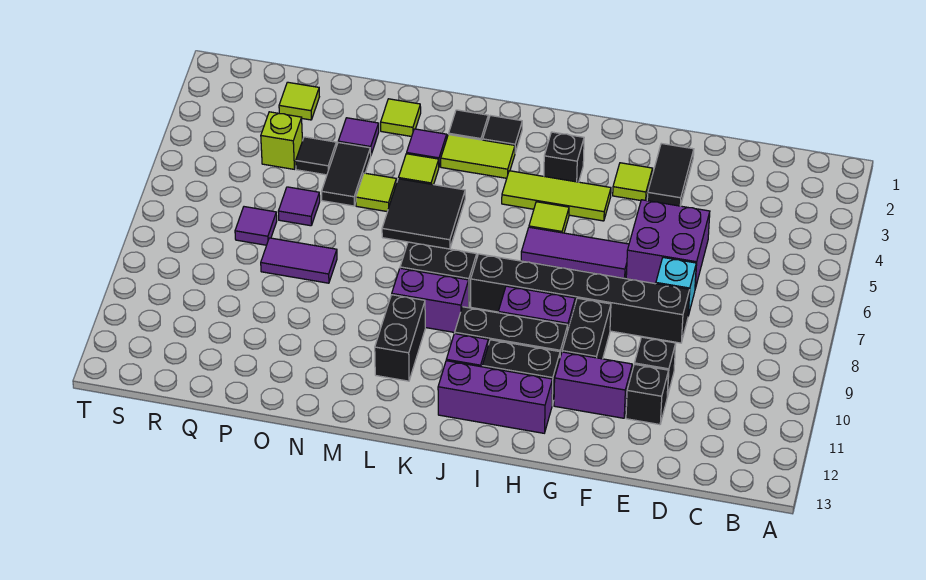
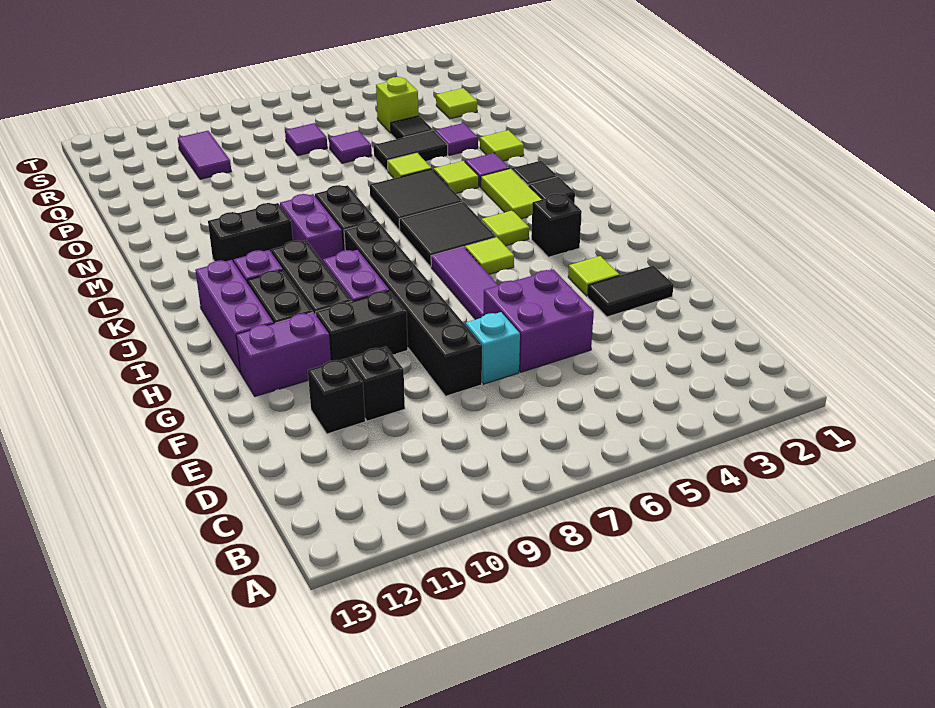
purple 1x2 brick [554,352,632,418] -> purple 1x2 brick turned to [236,312,331,396]
lime 1x3 tile [502,171,611,221] -> lime 1x1 tile [482,210,529,246]
none -> black 2x2 tile [399,202,496,267]
purple 1x2 tile [261,238,337,283] -> purple 1x2 tile moved to [178,131,231,179]

